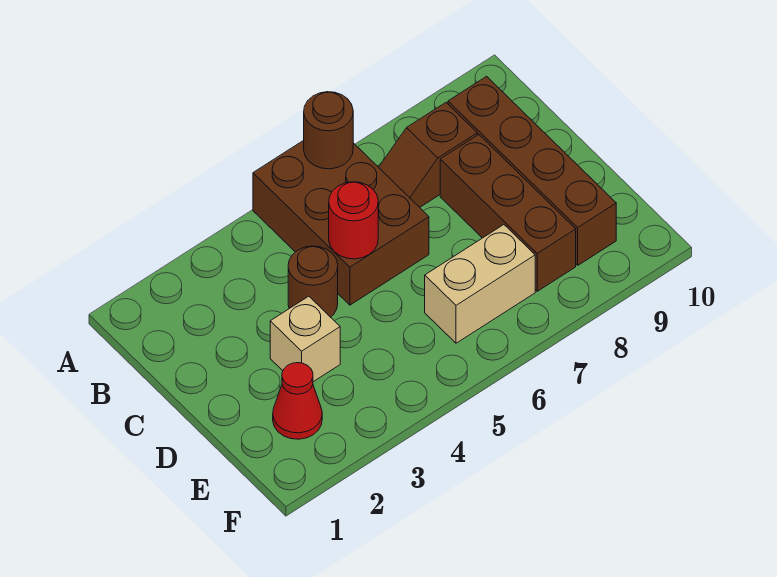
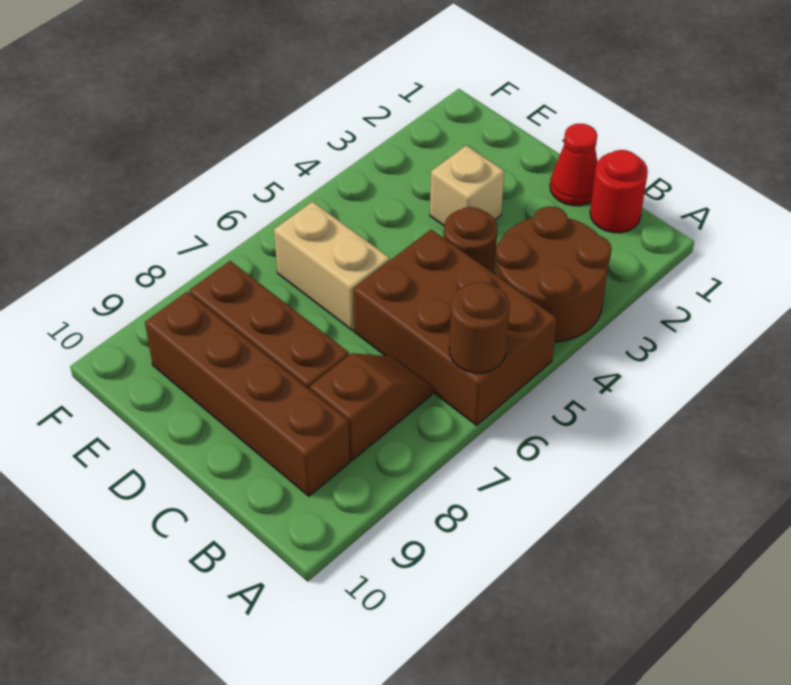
none -> brown 2x2 round brick [496,206,612,342]
red 1x1 round brick [329,182,378,259] -> red 1x1 round brick moved to [590,150,648,233]
red 1x1 cone [273,363,322,439] -> red 1x1 cone moved to [550,124,598,206]
tan 1x2 brick [425,225,535,343] -> tan 1x2 brick turned to [274,202,390,331]

